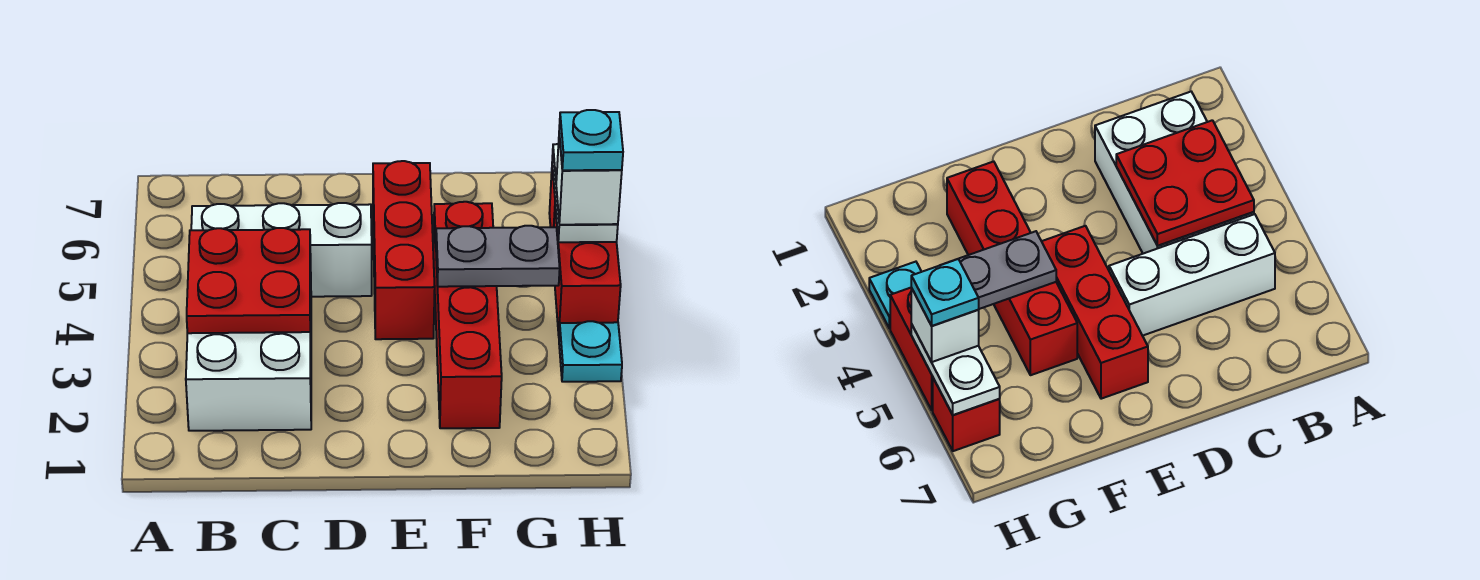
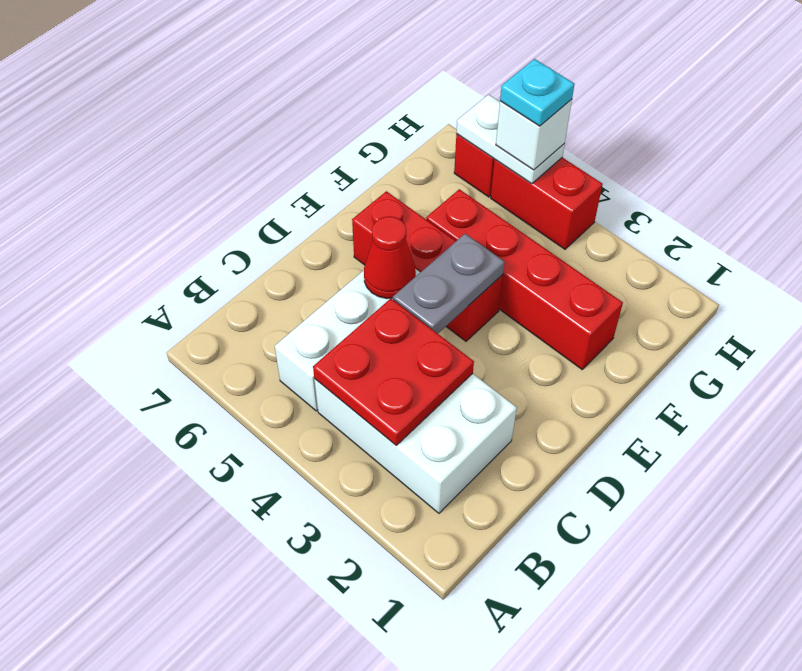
none -> red 1x1 cone [364,216,416,299]
grey 1x2 plate [436,226,560,287] -> grey 1x2 plate moved to [393,234,505,334]
cyan 1x1 plate [559,321,622,382] -> none

